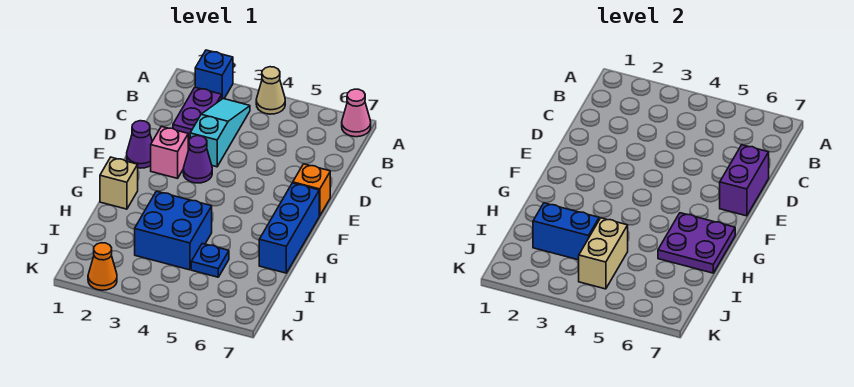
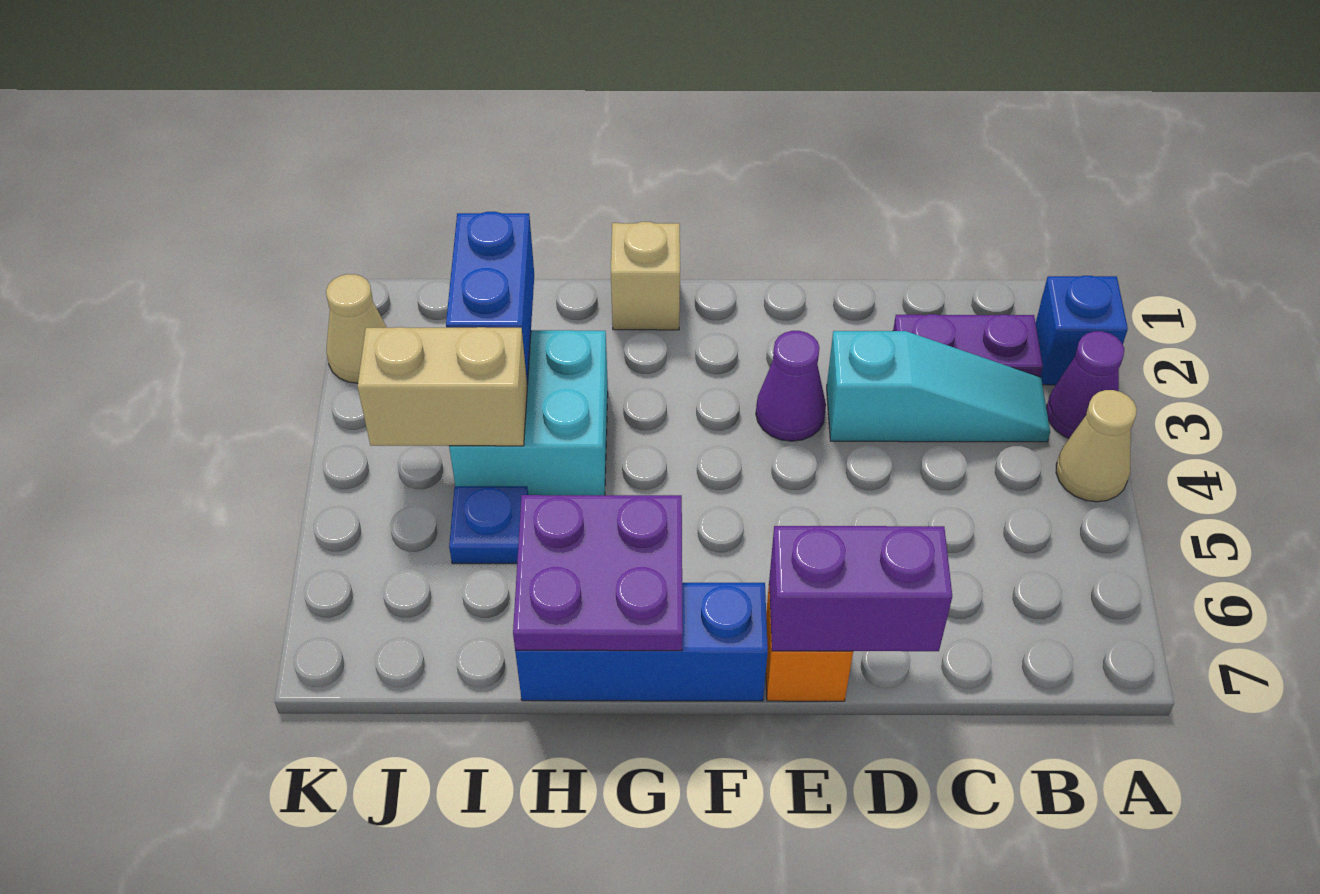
pink 1x1 cone [342,89,371,137] -> none
purple 1x1 cone [127,121,152,168] -> purple 1x1 cone moved to [1047,331,1124,438]
pink 1x1 brick [151,127,188,178] -> none
blue 2x2 brick [135,191,212,270] -> cyan 2x2 brick [449,330,608,495]
orange 1x1 cone [88,243,117,290] -> tan 1x1 cone [326,274,387,383]

